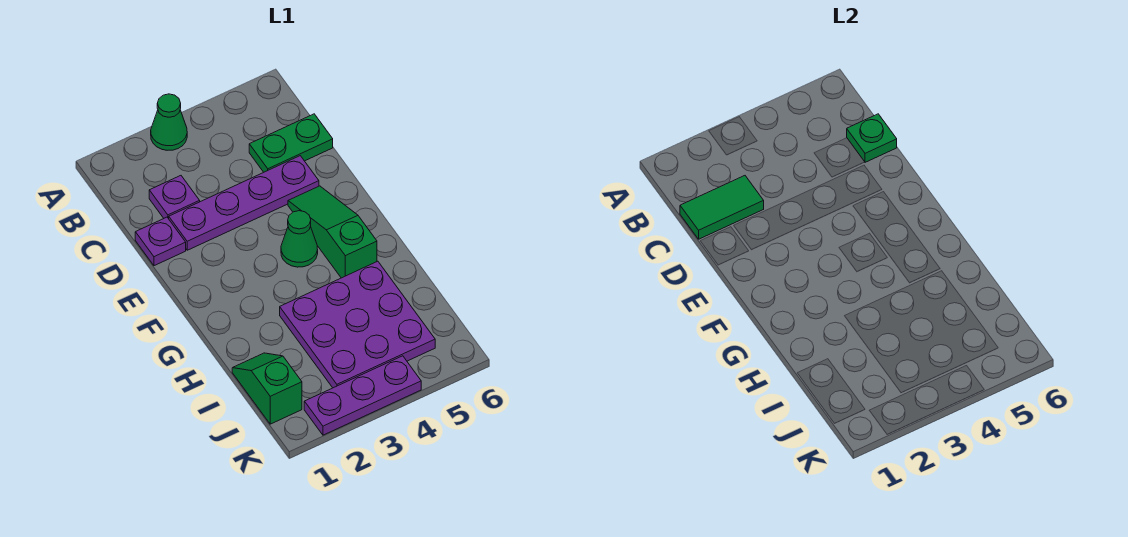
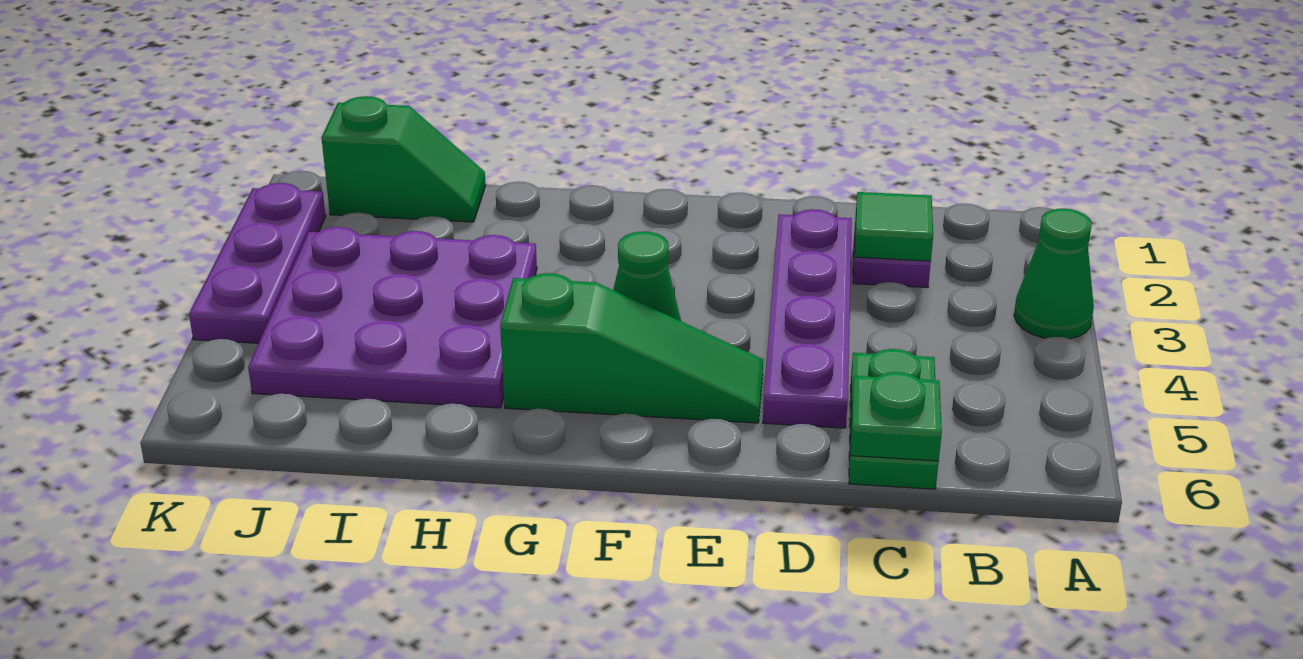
green 1x2 tile [680,176,764,239] -> green 1x1 tile [855,192,933,261]
purple 1x1 plate [135,217,186,266] -> none

